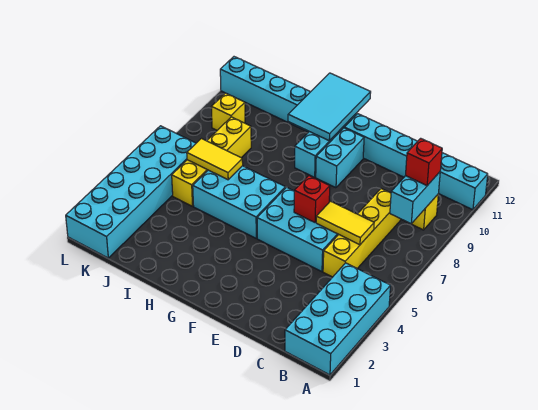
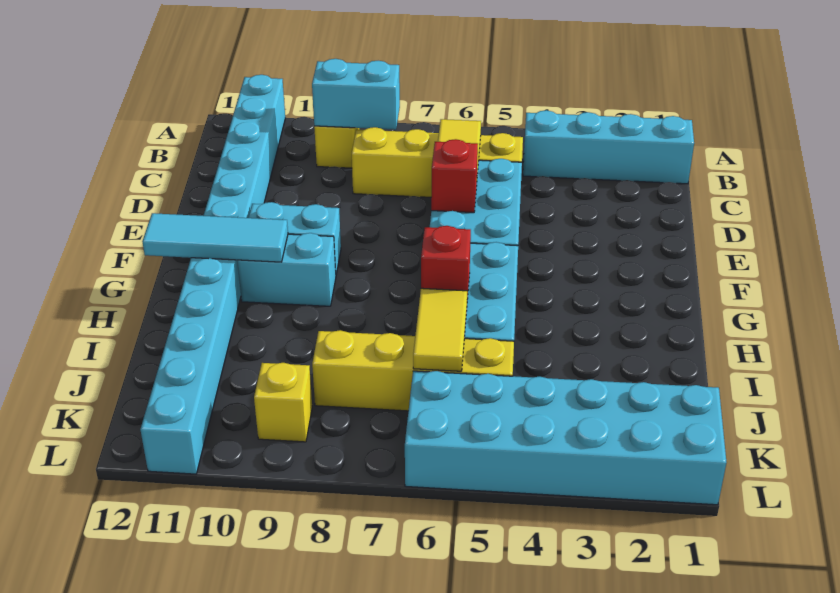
cyan 2x4 brick [285,263,391,375] -> cyan 1x4 brick [523,110,694,184]
red 1x1 brick [406,138,442,185] -> red 1x1 brick moved to [421,226,471,299]
cyan 2x3 tile [288,73,371,141] -> cyan 1x3 tile [142,213,288,262]

